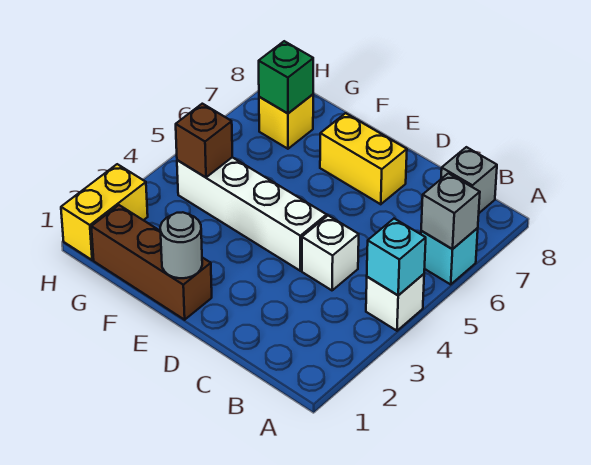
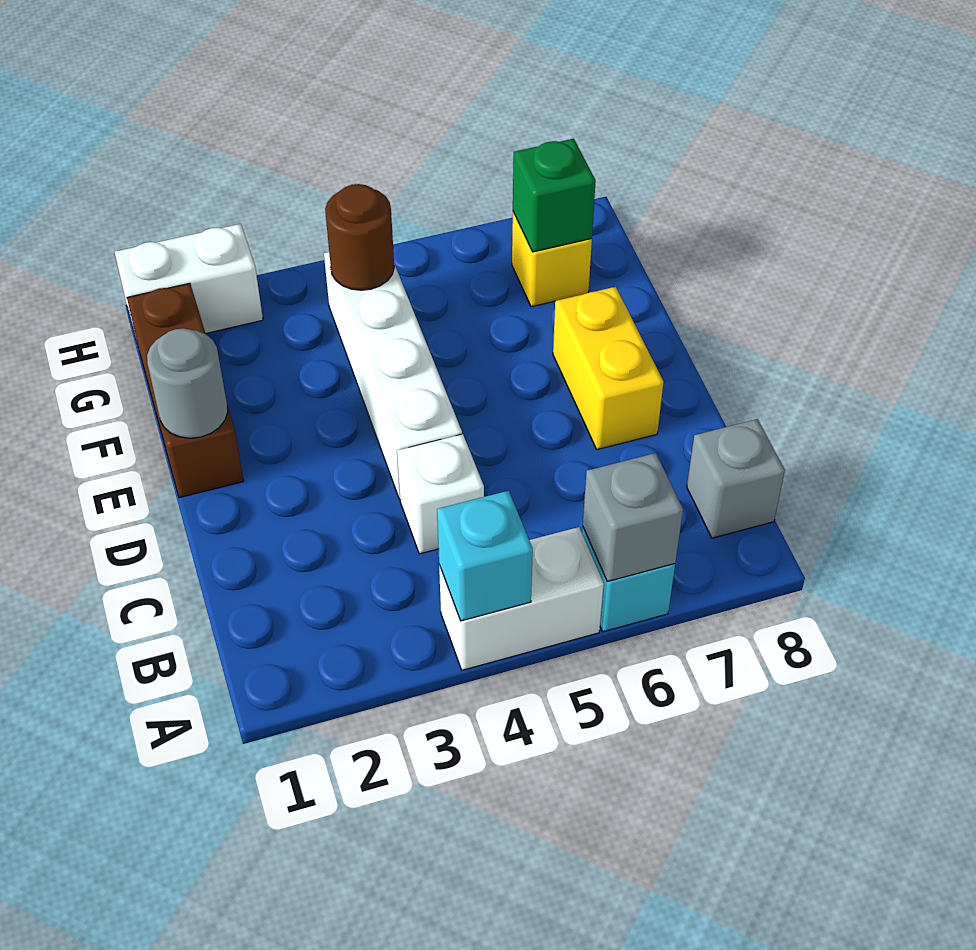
white 1x1 brick [366,274,424,331] -> white 1x2 brick [439,527,604,670]
brown 1x1 brick [176,104,232,177] -> brown 1x1 round brick [325,184,394,290]
yellow 1x2 brick [61,164,148,260] -> white 1x2 brick [115,224,263,341]

